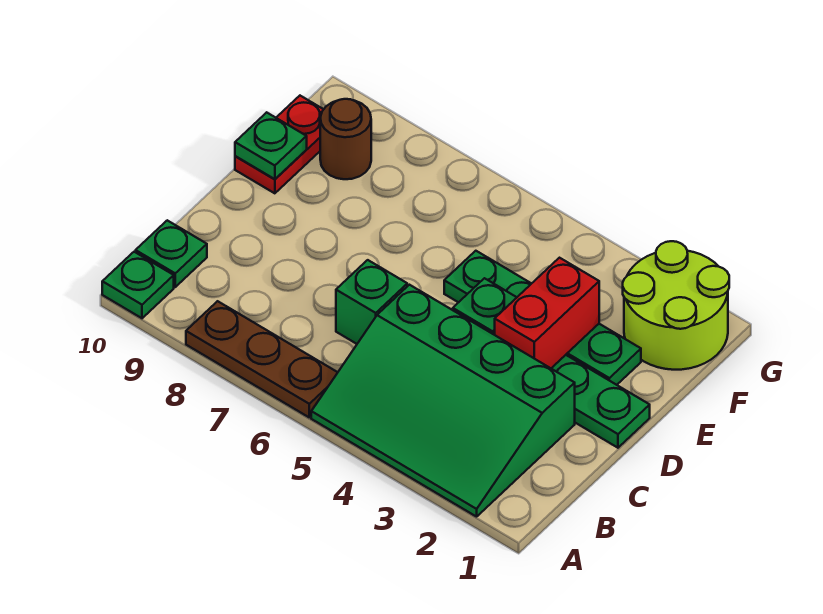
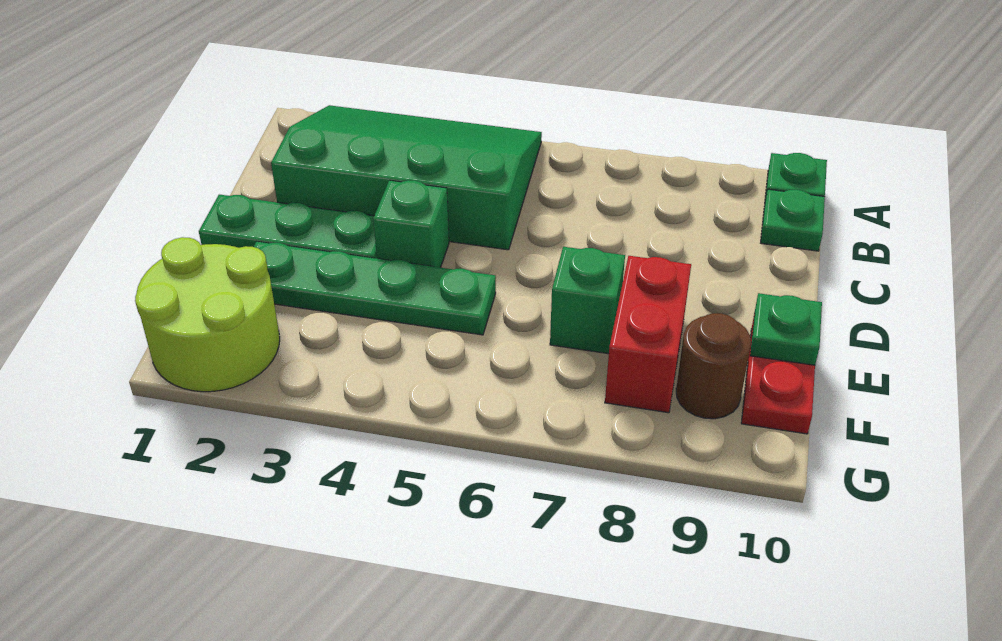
brown 1x3 plate [186,301,338,417] -> none
green 1x1 brick [336,260,407,344] -> green 1x1 brick moved to [550,247,625,354]
red 1x2 brick [495,258,599,368] -> red 1x2 brick moved to [605,256,691,413]

